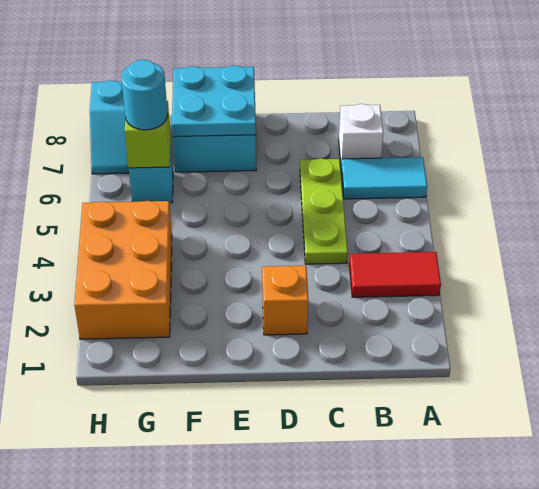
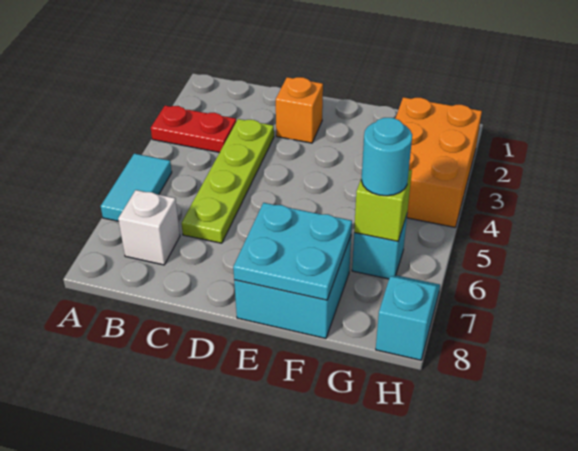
red 1x2 tile [349,252,441,297] -> red 1x2 plate [151,106,236,153]
cyan 1x2 tile [341,157,427,199] -> cyan 1x2 tile turned to [101,154,172,221]
lime 1x3 plate [300,158,348,264] -> lime 1x4 plate [181,119,274,243]

